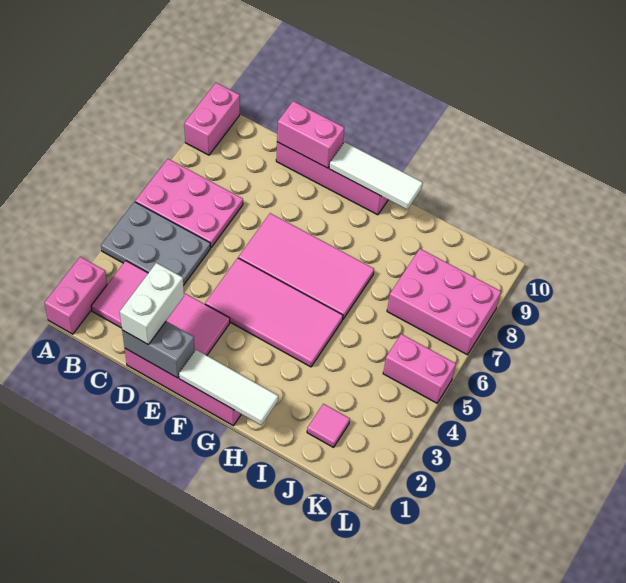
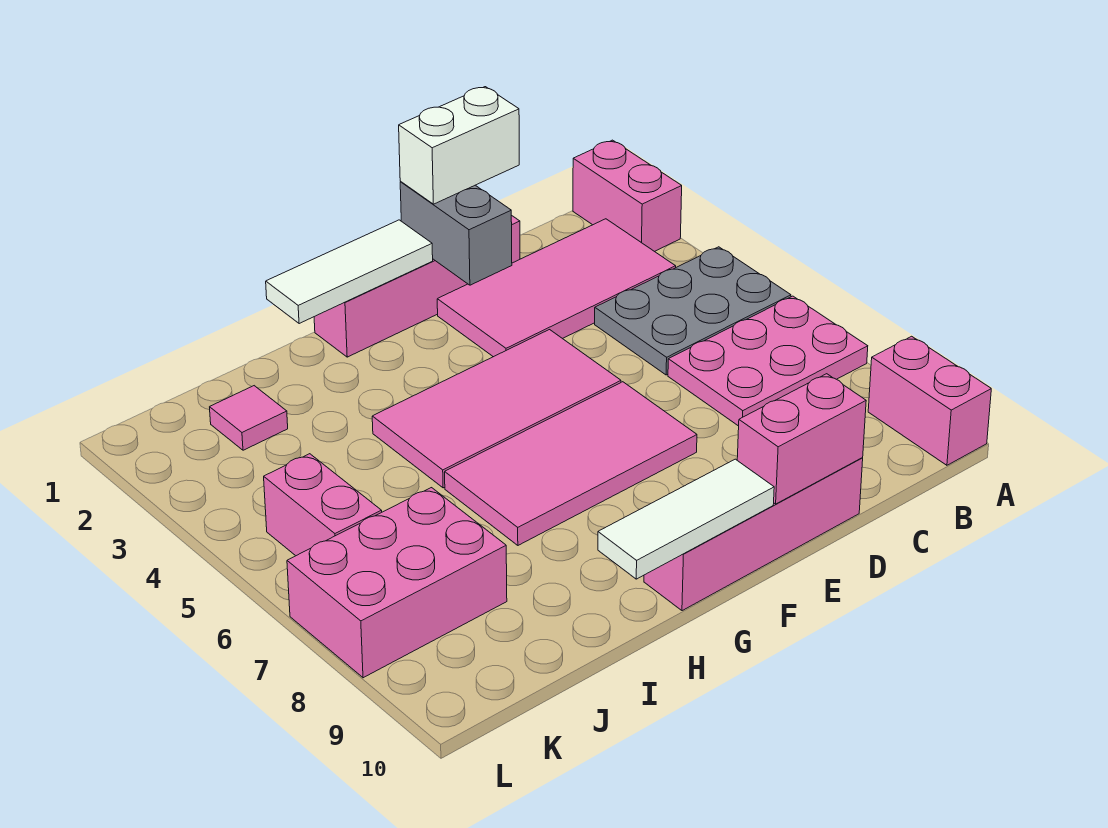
grey 1x2 brick [122,321,195,378] -> grey 1x2 brick turned to [400,182,512,285]
white 1x2 brick [120,263,184,345] -> white 1x2 brick turned to [399,87,519,204]
pink 1x2 brick [383,334,456,403] -> pink 1x2 brick turned to [264,454,382,556]

